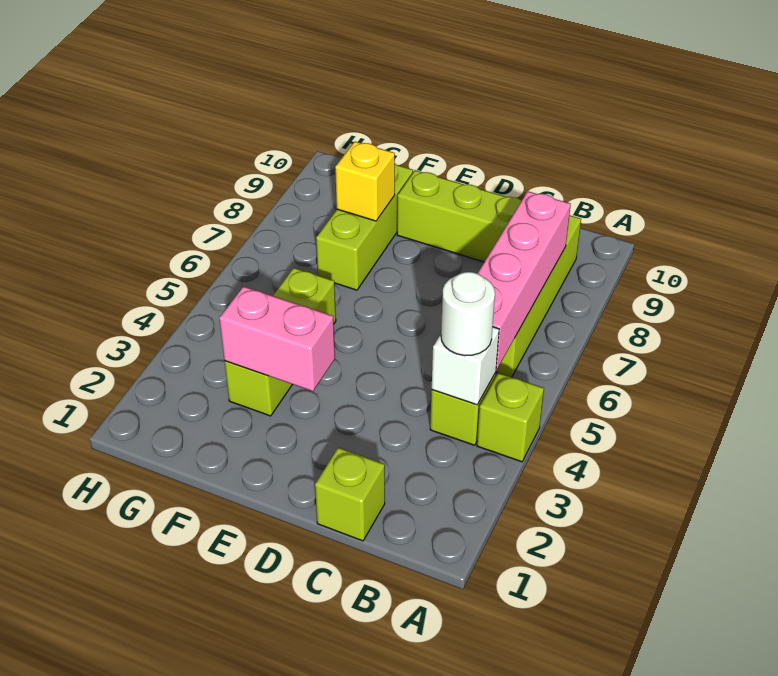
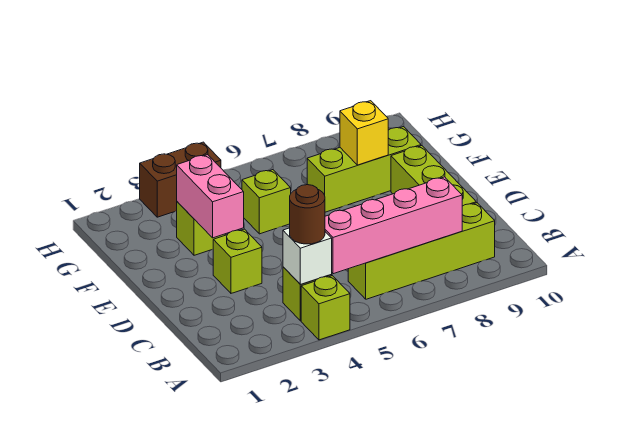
white 1x1 round brick [441,272,495,356] -> brown 1x1 round brick [290,185,325,244]
lime 1x1 brick [315,448,385,541] -> lime 1x1 brick moved to [213,229,262,293]
none -> brown 1x2 brick [140,142,221,217]

